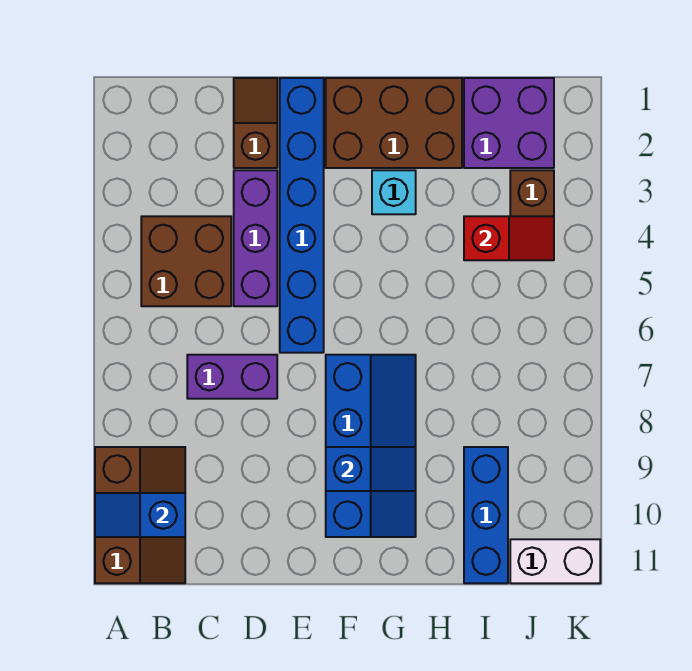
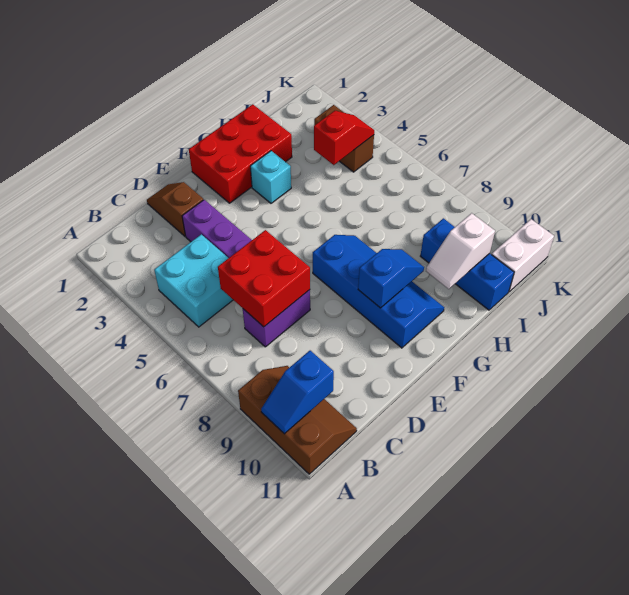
brown 2x2 brick [141,216,231,306] -> cyan 2x2 brick [154,234,233,327]
none -> red 2x2 brick [218,230,310,327]
blue 1x6 brick [280,78,324,353] -> none
brown 2x3 brick [326,78,462,168] -> red 2x3 brick [189,104,292,203]
none -> white 1x2 slope [426,213,495,289]
purple 2x2 brick [464,78,554,168] -> none

